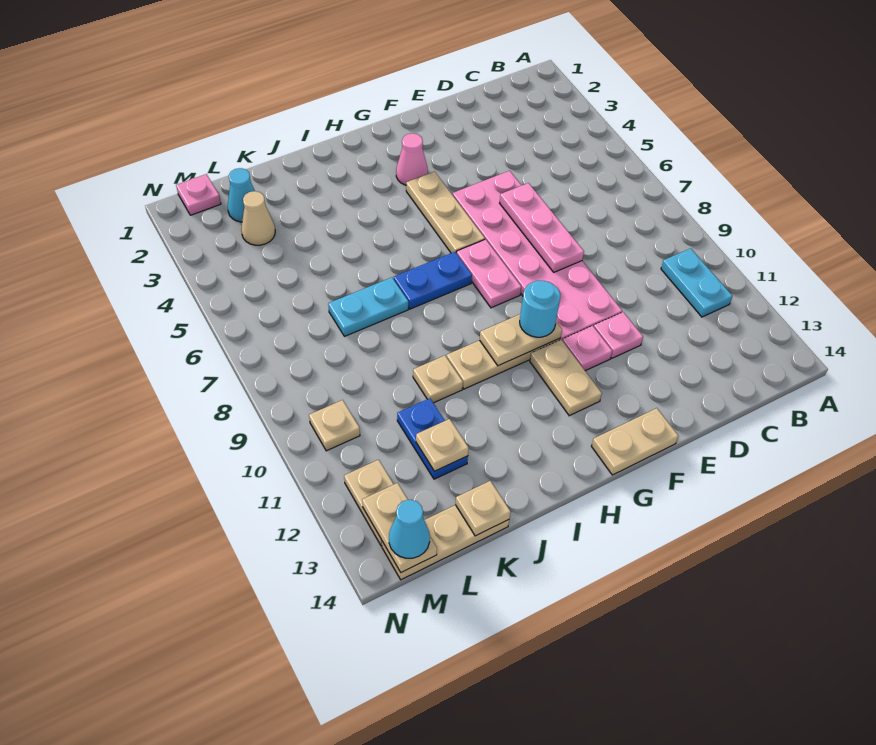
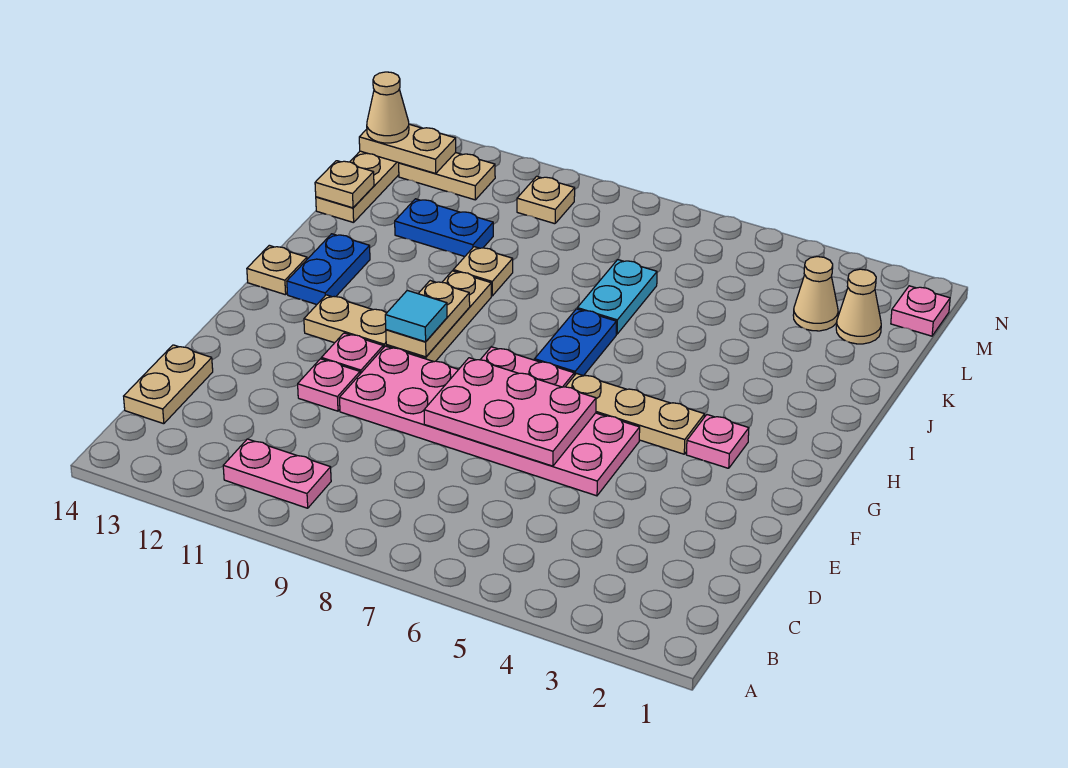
cyan 1x2 plate [661,248,732,317] -> pink 1x2 plate [223,439,331,508]
pink 1x3 plate [500,183,584,272] -> pink 2x3 plate [424,358,596,466]
tan 1x2 plate [591,408,678,475] -> tan 1x2 plate moved to [124,345,213,424]
pink 1x1 cone [396,133,428,185] -> pink 1x1 plate [686,415,749,468]
cyan 1x1 round brick [520,281,560,337] -> cyan 1x1 tile [385,290,447,342]
none -> blue 1x2 plate [287,234,370,305]
tan 1x1 plate [416,419,469,471] -> tan 1x1 plate moved to [247,245,307,295]
cyan 1x1 cone [228,168,255,222] -> tan 1x1 cone [836,269,881,344]
cyan 1x1 cone [389,500,430,558] -> tan 1x1 cone [367,72,409,143]

